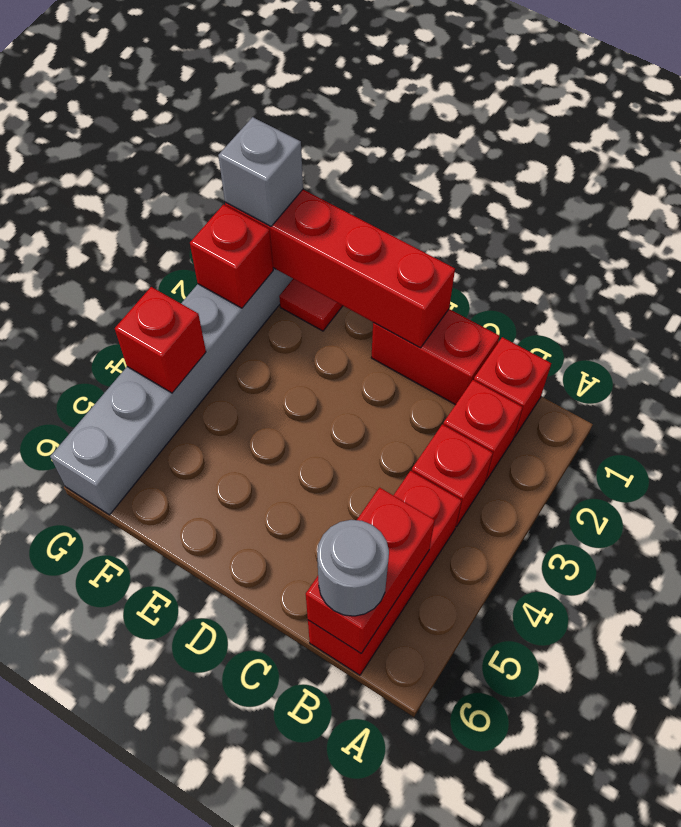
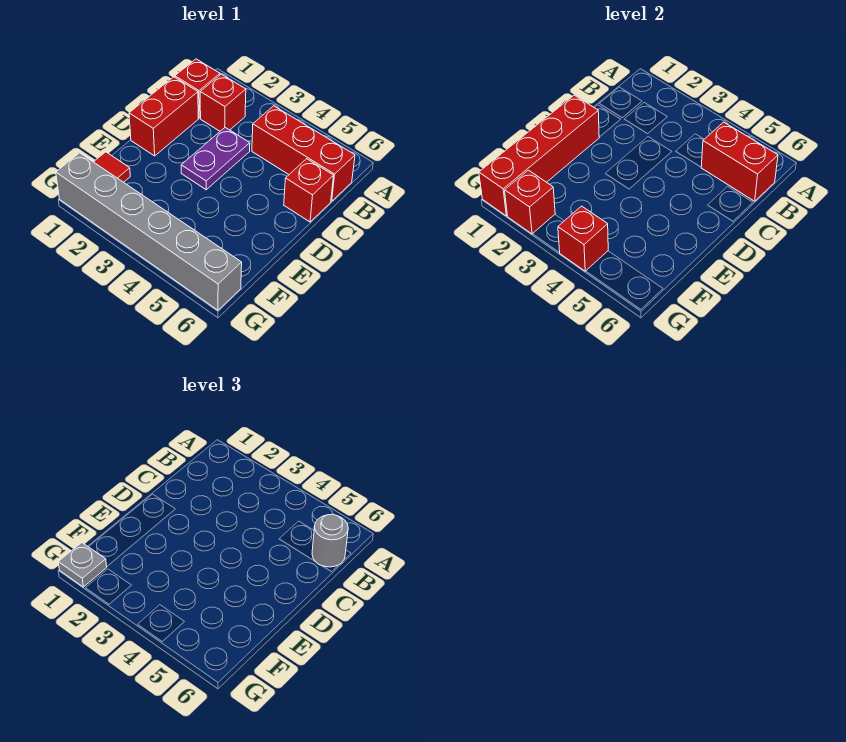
red 1x1 brick [412,424,493,527] -> red 1x1 brick moved to [284,159,334,222]
none -> purple 1x2 plate [181,127,250,190]
grey 1x1 brick [218,117,303,227] -> grey 1x1 plate [58,543,107,587]

